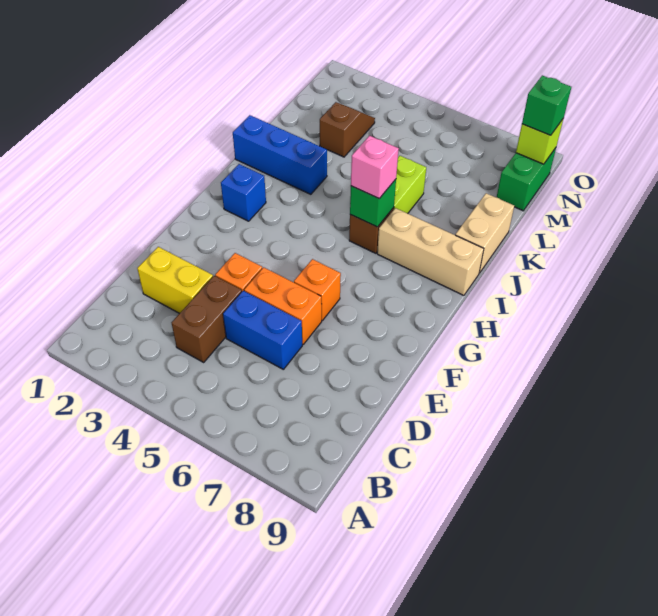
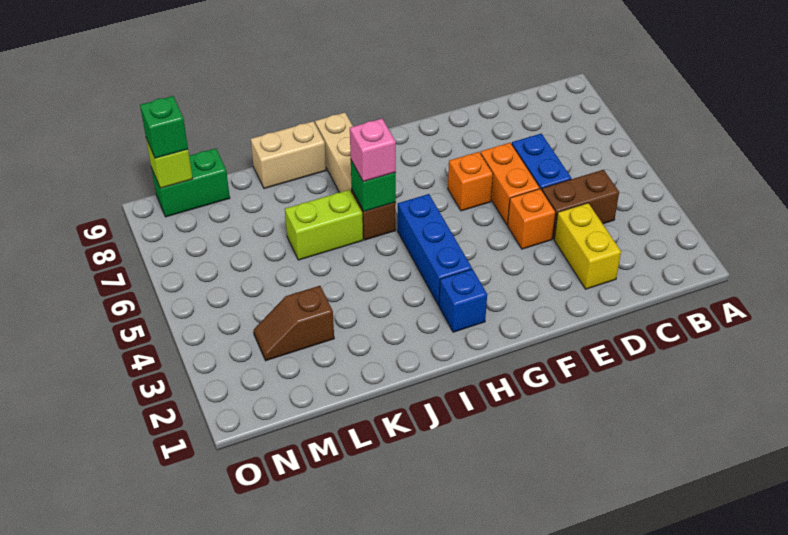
blue 1x3 brick [233,115,327,194] -> blue 1x3 brick moved to [398,194,472,306]

